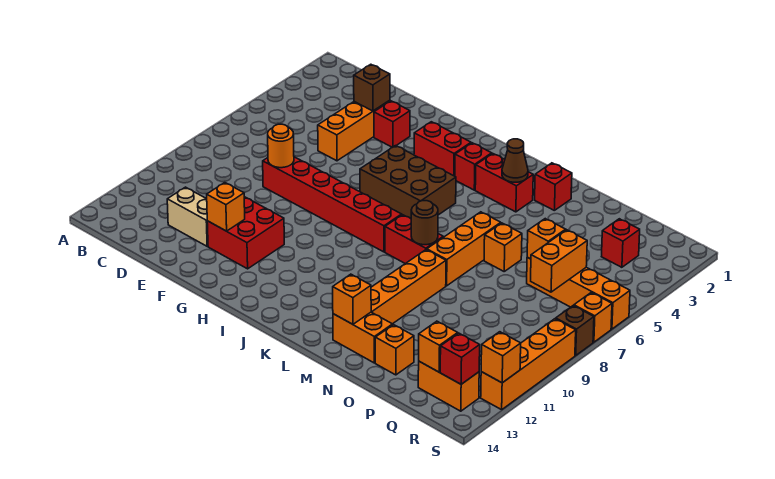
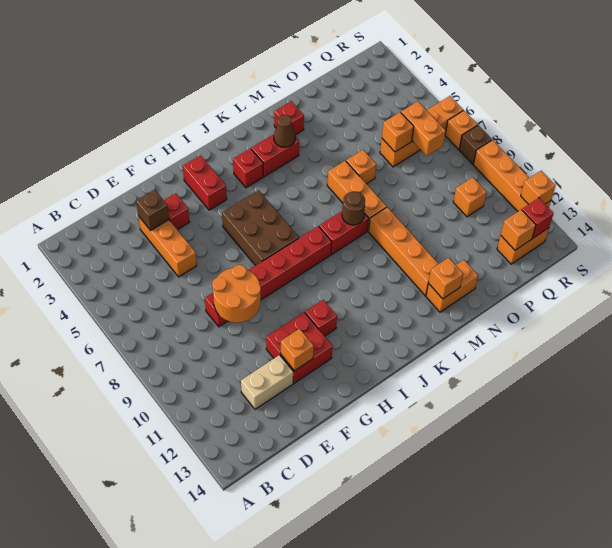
orange 1x1 round brick [268,124,294,168] -> orange 2x2 round brick [212,265,261,323]
red 1x2 brick [414,122,471,176] -> red 1x2 brick turned to [183,155,227,210]
brown 2x3 brick [360,146,456,218] -> brown 2x3 brick turned to [222,190,299,266]
orange 1x1 brick [375,325,414,375] -> orange 1x1 brick moved to [453,177,487,217]
red 1x1 brick [601,219,640,267] -> red 1x1 brick moved to [305,300,337,336]

